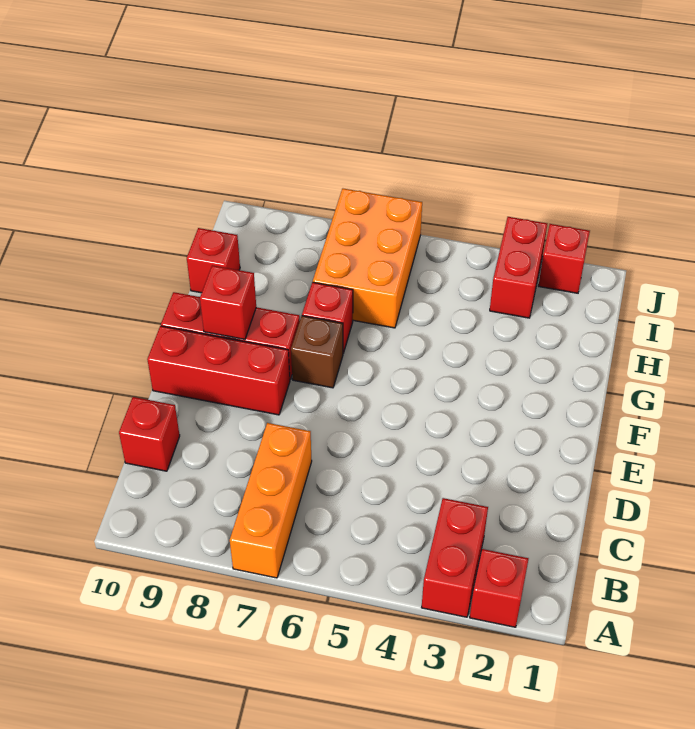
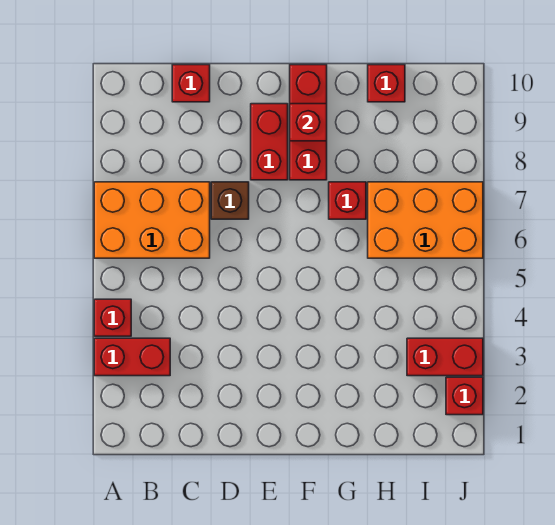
red 1x1 brick [470,549,529,627] -> red 1x1 brick moved to [94,299,131,336]
orange 1x3 brick [230,423,312,578] -> orange 2x3 brick [94,182,210,258]
red 1x3 brick [147,326,290,415] -> red 1x2 brick [251,104,288,180]
brown 1x1 brick [291,316,343,388] -> brown 1x1 brick moved to [211,182,249,219]

